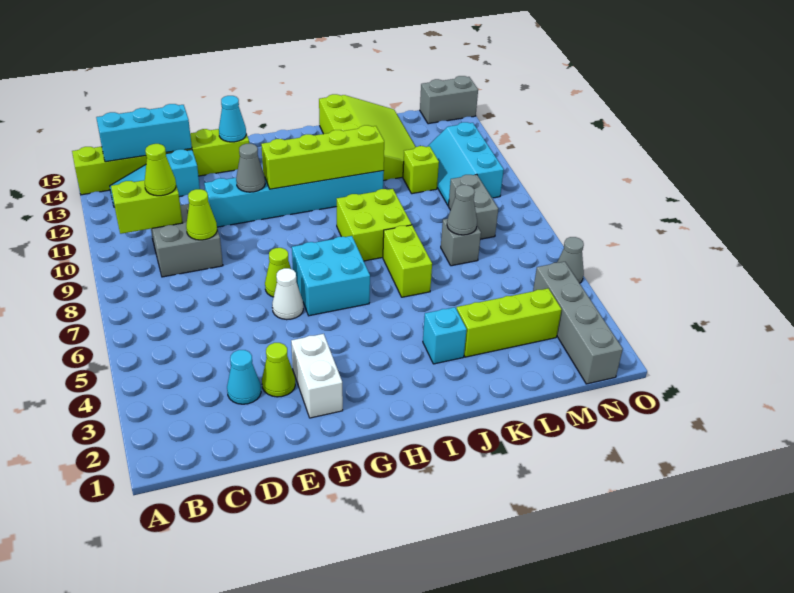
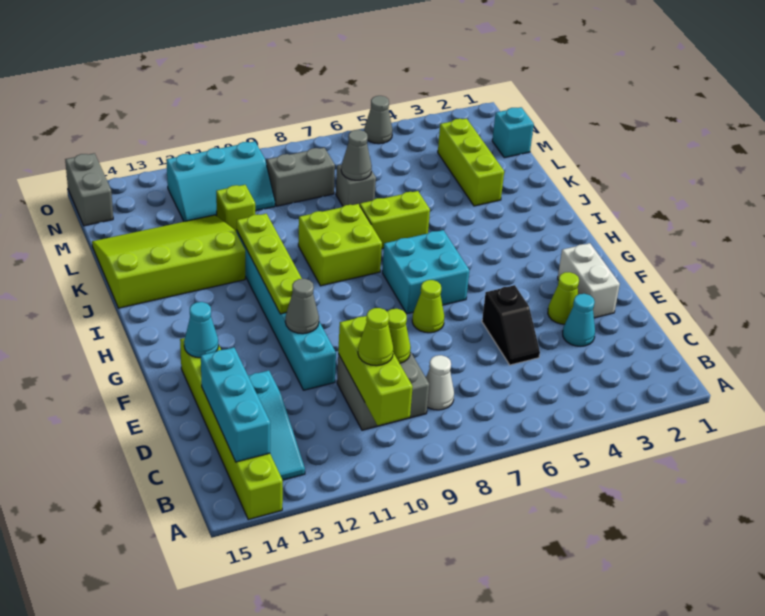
lime 1x2 brick [111,180,183,234] -> lime 1x3 brick [338,316,413,425]
none -> black 1x2 slope [482,285,540,365]
white 1x2 brick [291,334,343,418] -> white 1x2 brick turned to [558,243,620,318]
white 1x1 cone [272,268,303,320] -> white 1x1 cone moved to [426,355,454,410]
lime 1x4 brick [261,125,384,189] -> lime 1x4 plate [237,214,302,314]
cyan 1x1 brick [423,307,467,364] -> cyan 1x1 brick moved to [492,107,534,158]
grey 1x4 brick [533,262,623,384] -> none

